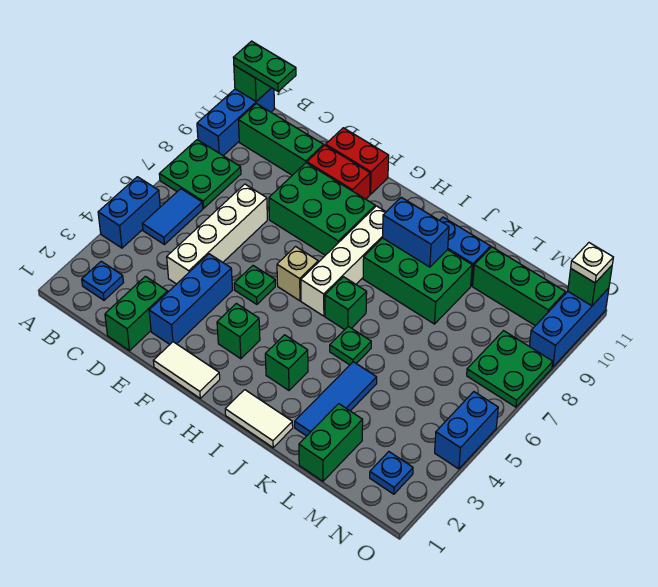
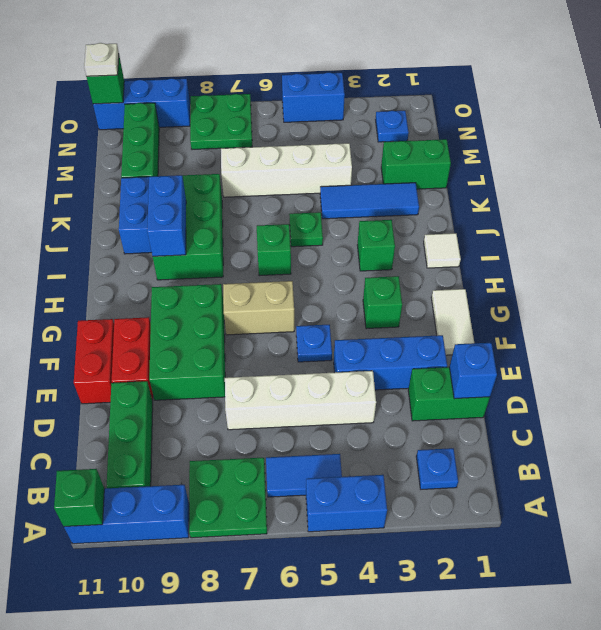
green 1x2 plate [233,41,296,91] -> none
none -> blue 1x1 brick [449,343,497,399]
green 1x1 plate [234,266,275,304] -> blue 1x1 plate [296,325,332,362]
tan 1x1 brick [277,247,318,301] -> tan 1x2 brick [223,281,294,335]
white 1x4 brick [301,206,386,316] -> white 1x4 brick moved to [221,143,352,197]
white 1x2 tile [225,390,293,448] -> white 1x1 tile [424,233,461,268]

